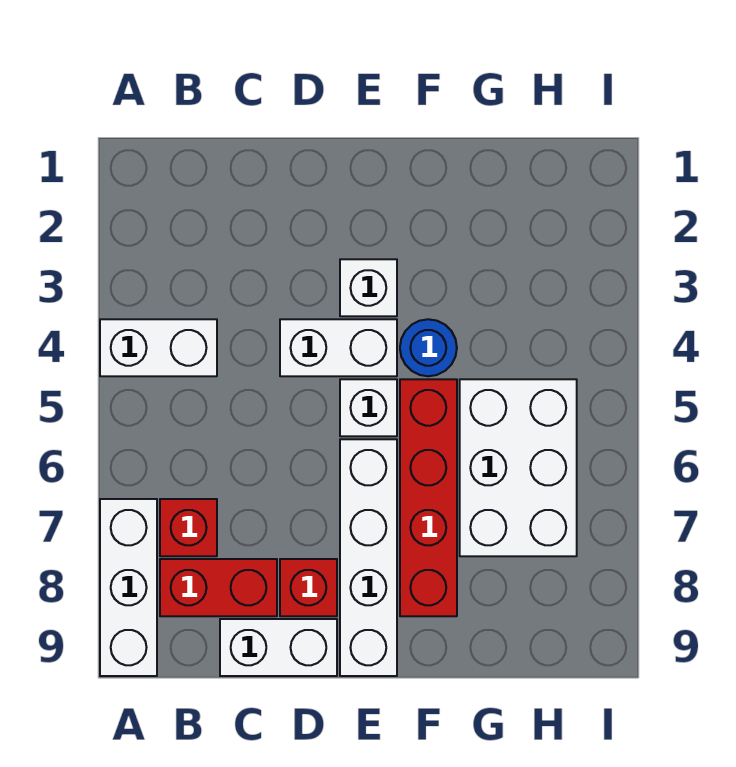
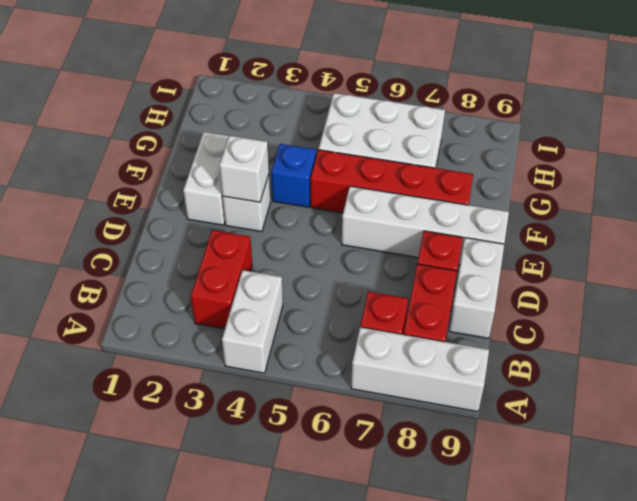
none -> red 1x2 brick [191,230,252,329]
white 1x2 brick [280,319,397,376] -> white 1x2 brick moved to [183,132,229,225]
white 1x1 brick [340,379,397,436] -> white 1x1 brick moved to [219,136,269,202]
blue 1x1 round brick [400,319,457,376] -> blue 1x1 brick [271,144,316,207]

